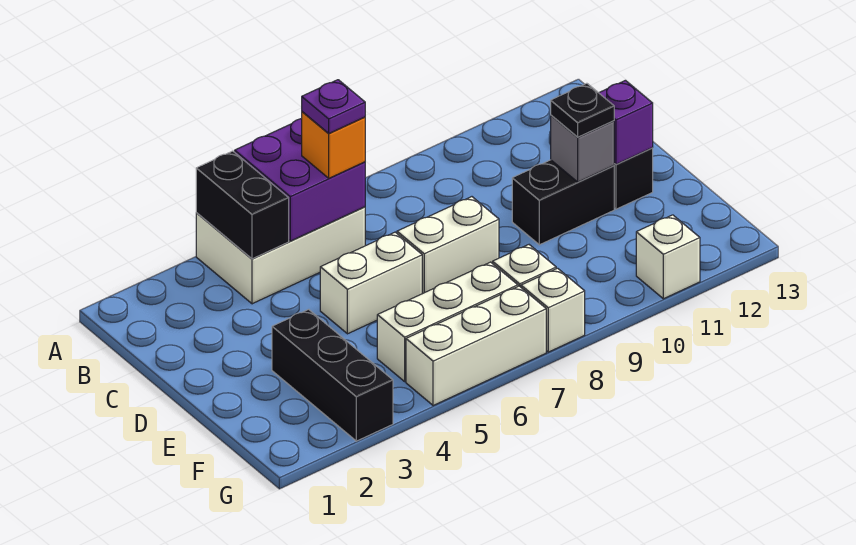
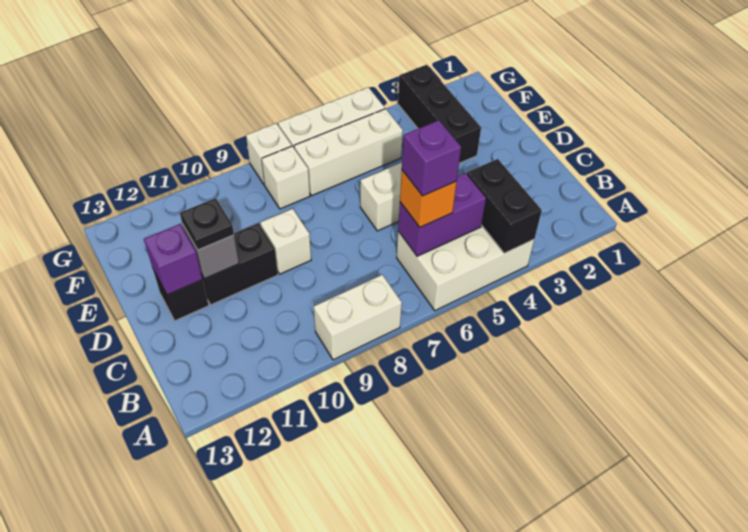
purple 2x2 brick [235,119,365,241] -> purple 1x2 brick [398,173,486,256]
purple 1x1 plate [302,80,365,133] -> purple 1x1 brick [402,120,461,196]
white 1x2 brick [397,197,499,294] -> white 1x2 brick moved to [314,275,402,360]
white 1x1 brick [636,215,700,299] -> white 1x1 brick moved to [260,209,311,274]

